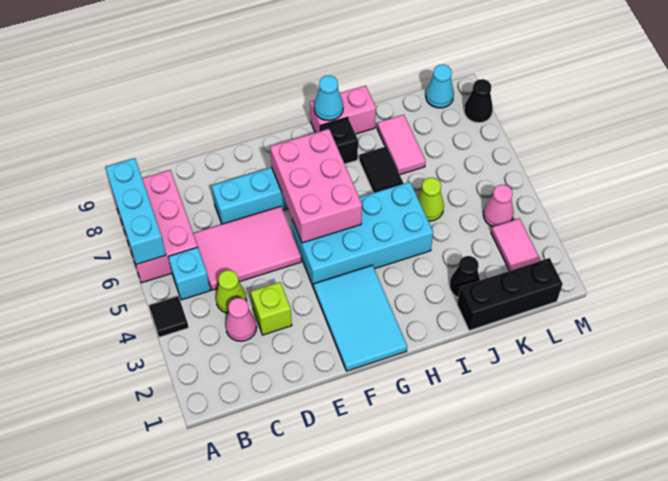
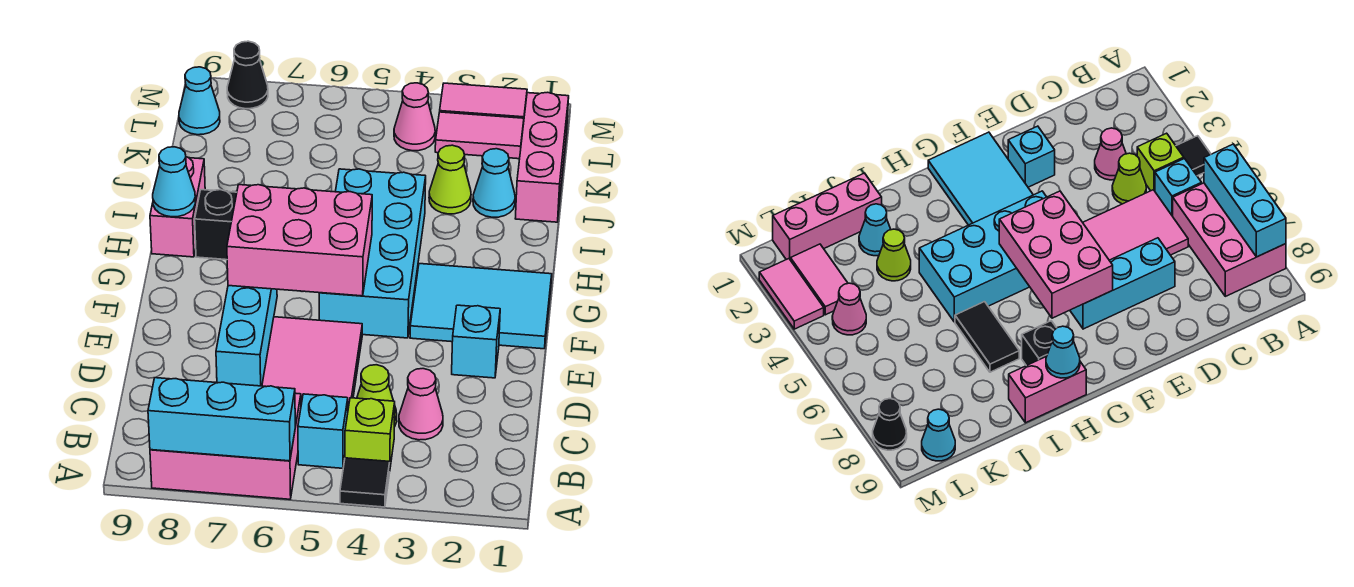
lime 1x1 brick [251,282,292,335] -> lime 1x1 brick moved to [345,398,395,467]
none -> cyan 1x1 brick [452,305,500,378]
black 1x3 brick [457,258,563,331] -> pink 1x3 brick [515,92,569,222]
black 1x1 cone [450,256,480,297] -> cyan 1x1 cone [473,149,515,217]
lime 1x1 cone [418,178,444,221] -> lime 1x1 cone moved to [429,145,471,214]
pink 1x2 tile [377,115,426,175] -> pink 1x2 tile moved to [440,83,527,118]

